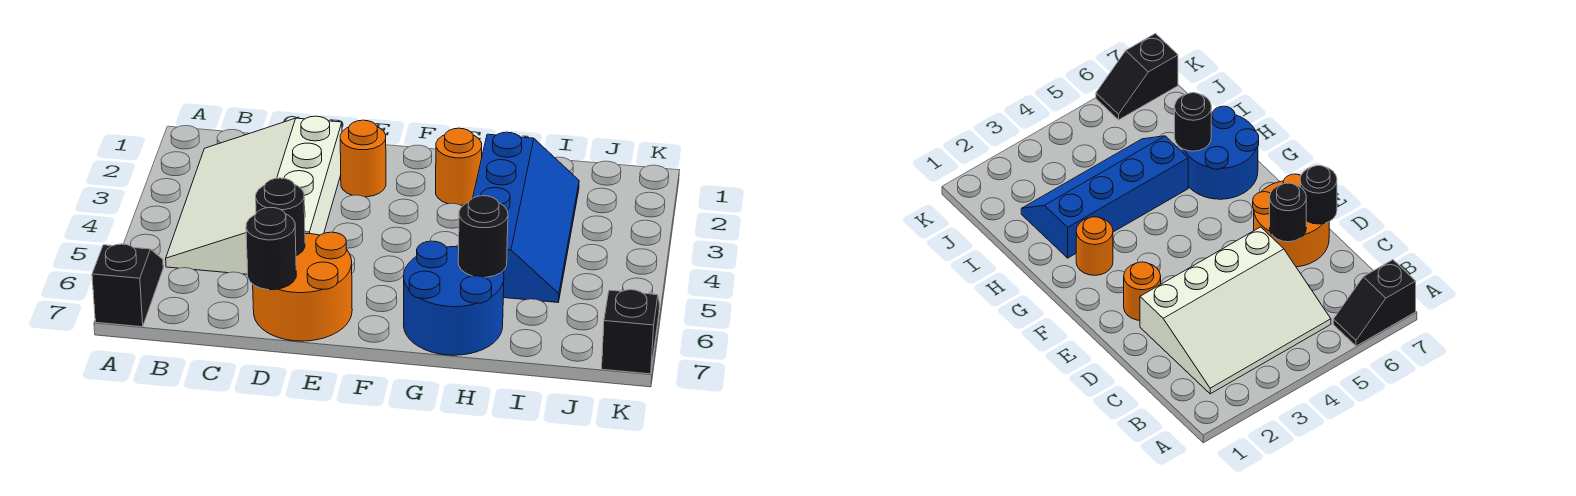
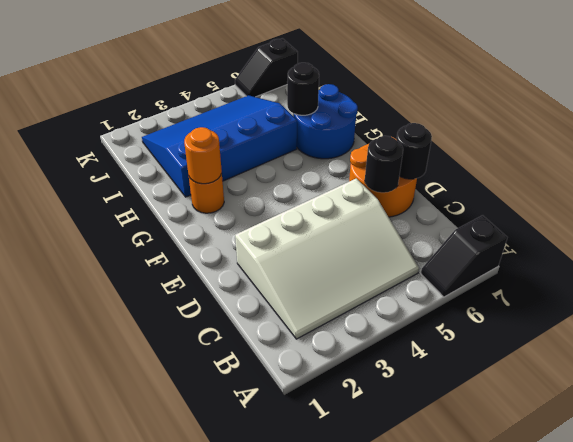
orange 1x1 round brick [340,120,386,197] -> orange 1x1 round brick moved to [184,127,222,184]
blue 2x4 slope [473,132,579,302] -> blue 3x4 slope [142,95,297,197]

